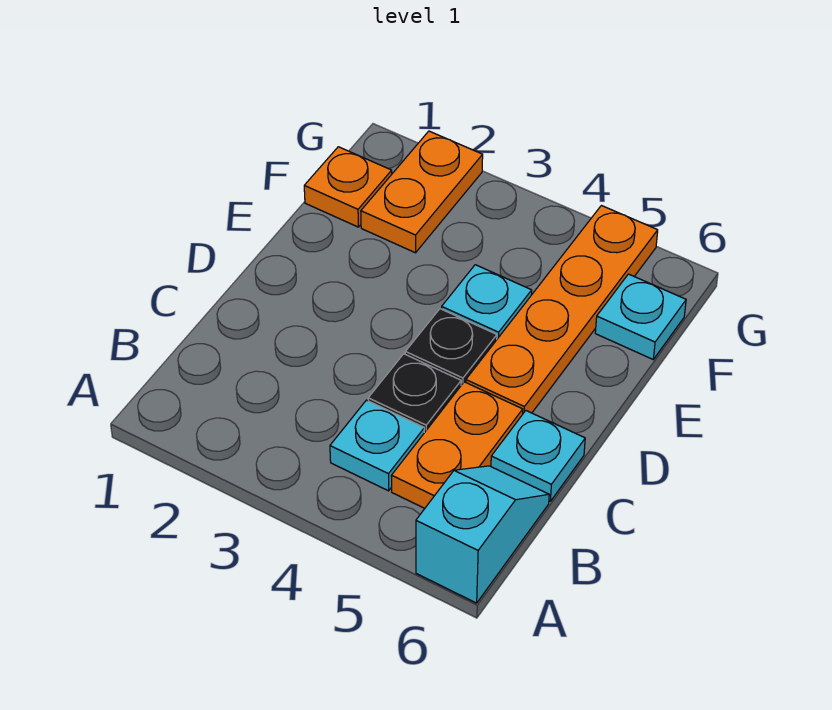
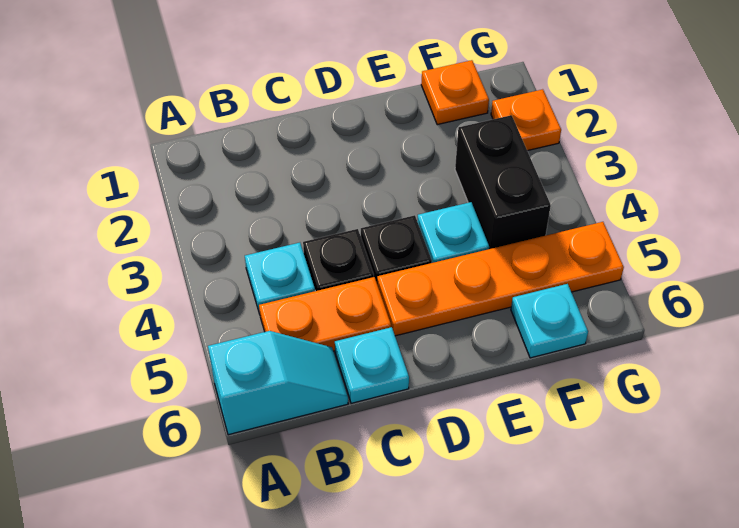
orange 1x2 plate [361,131,483,253] -> orange 1x1 plate [491,89,561,151]
none -> black 1x2 brick [455,115,551,249]

